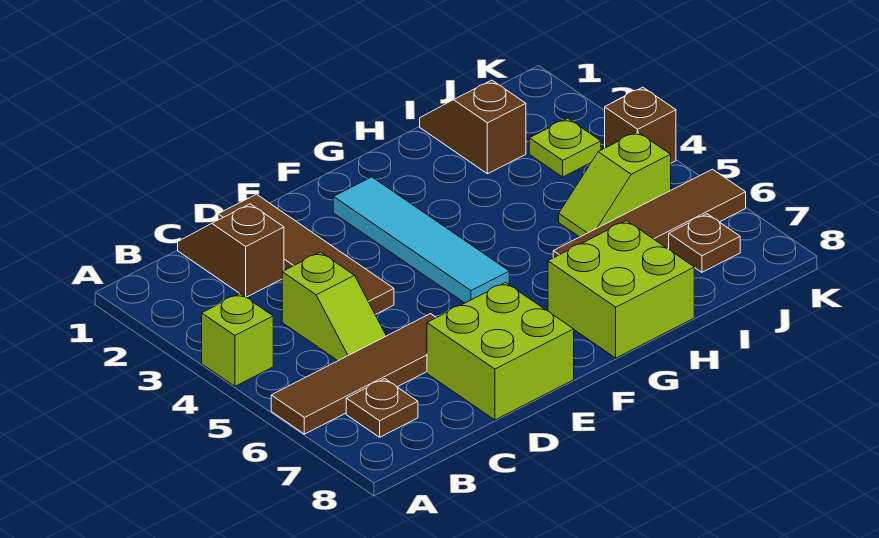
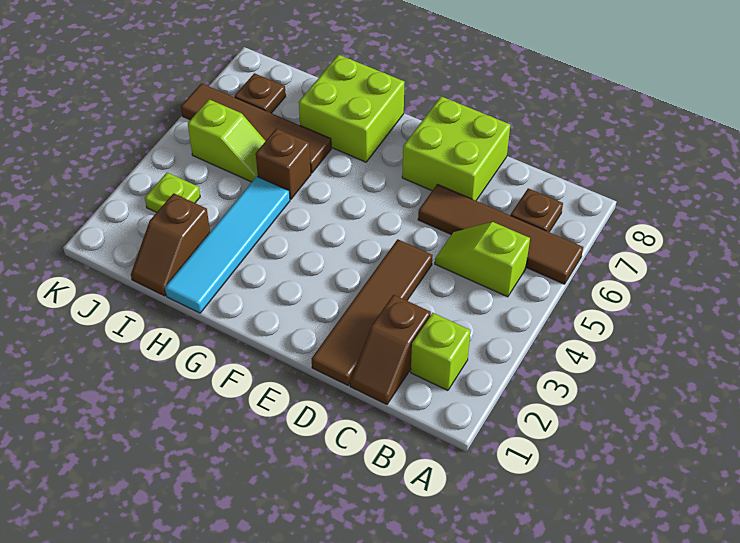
lime 1x1 brick [202,293,273,386] -> lime 1x1 brick moved to [411,313,471,391]
lime 1x2 slope [282,252,386,361] -> lime 1x2 slope turned to [435,222,530,297]
cyan 1x4 tile [333,177,509,303] -> cyan 1x4 tile moved to [165,176,290,313]
brown 1x1 brick [605,87,676,163] -> brown 1x1 brick moved to [256,129,311,199]

